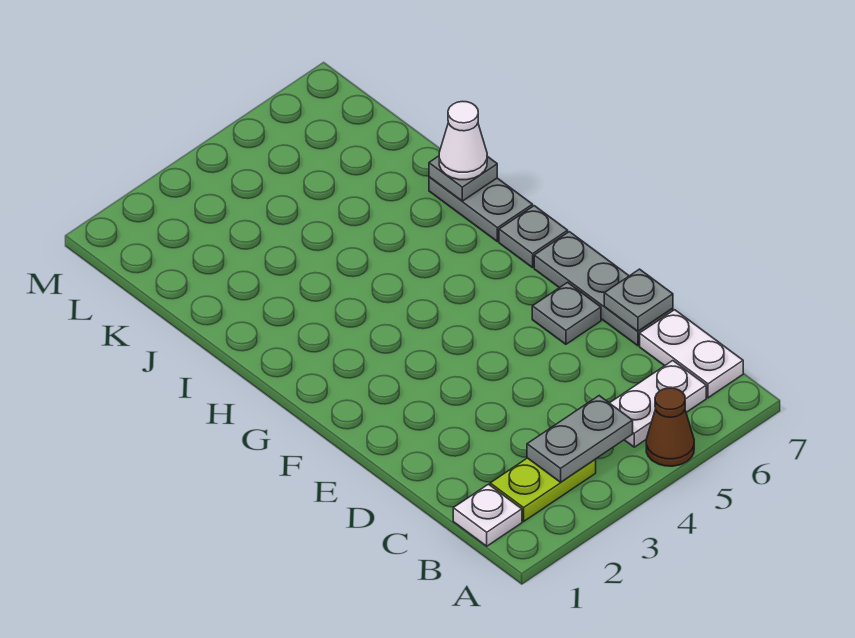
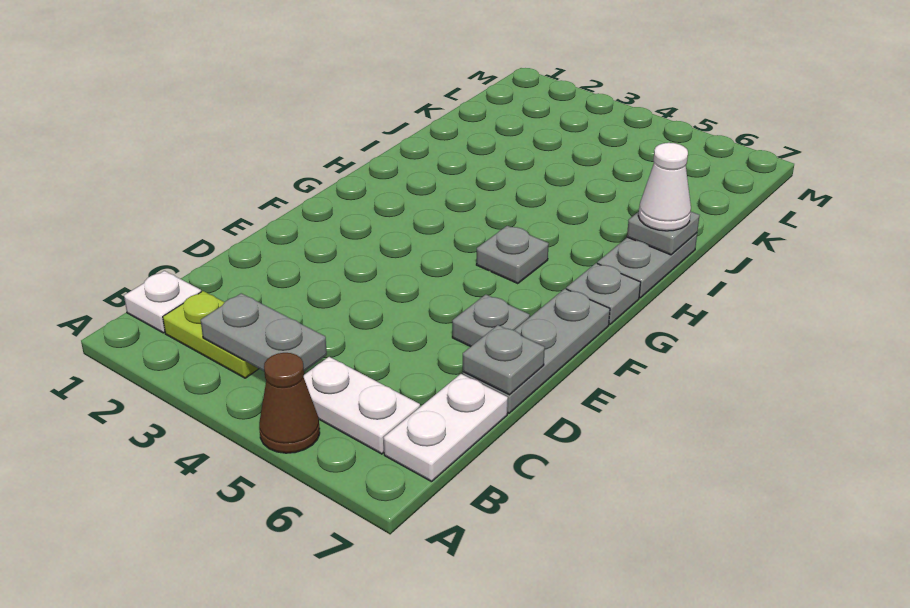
none -> grey 1x1 plate [476,226,549,284]

